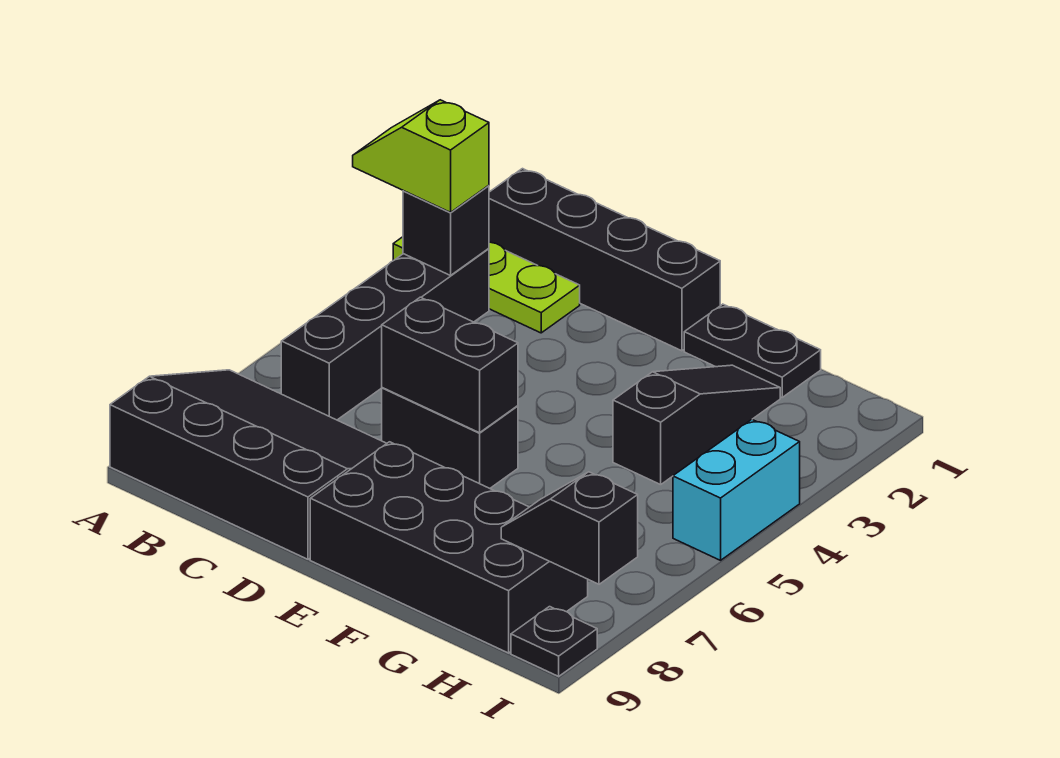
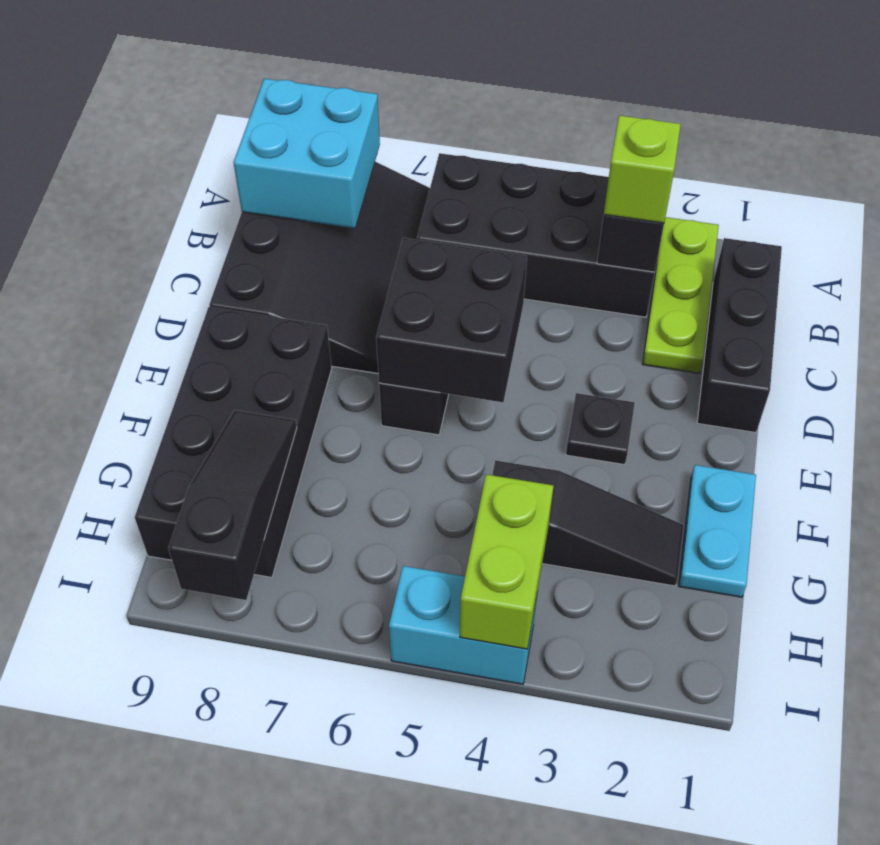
none -> cyan 2x2 brick [234,79,380,228]
black 1x4 brick [489,169,720,351] -> black 1x3 brick [697,238,782,433]
black 1x4 brick [281,248,489,420] -> black 2x4 brick [417,153,655,317]
black 1x2 brick [382,297,518,433] -> black 2x2 brick [376,238,527,402]
black 1x2 plate [684,304,821,397] -> cyan 1x2 plate [679,465,756,597]
none -> lime 1x2 brick [460,474,553,649]
black 1x2 slope [501,472,638,584] -> black 1x3 slope [168,410,297,600]
black 1x1 plate [511,607,597,676] -> black 1x1 plate moved to [566,393,635,465]

